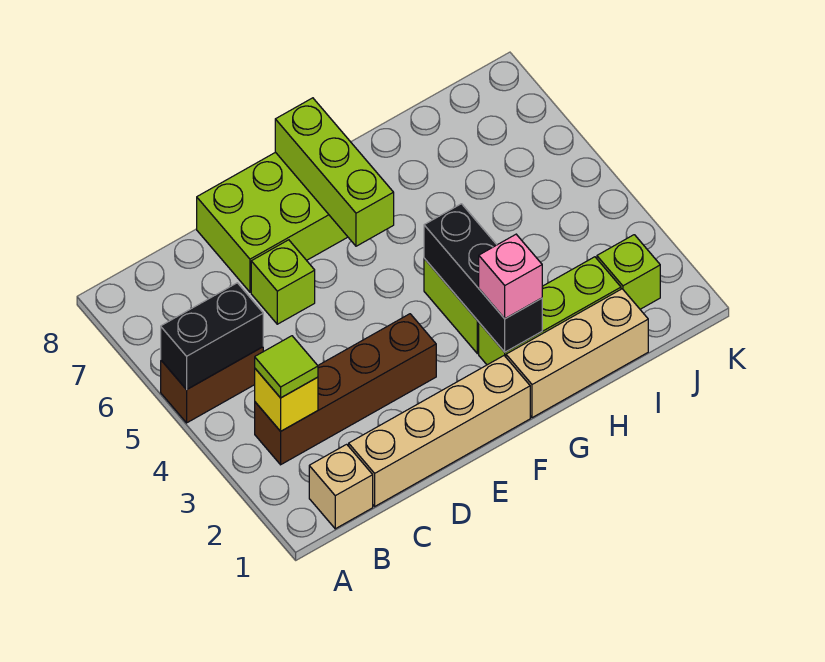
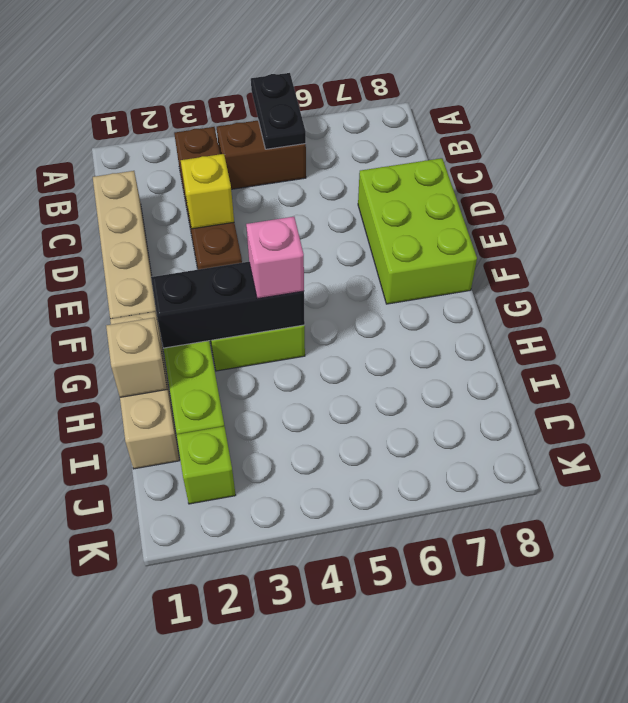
brown 1x2 brick [161,347,263,423] -> brown 1x2 brick turned to [217,120,306,189]
black 1x2 brick [161,283,263,390] -> black 1x2 plate [251,73,306,149]
tan 1x1 brick [309,444,373,529] -> tan 1x1 brick moved to [106,318,167,397]
yellow 1x1 brick [255,369,318,431] -> yellow 1x1 brick moved to [181,154,234,229]
lime 1x1 tile [255,336,318,398] -> none
lime 1x1 brick [251,240,315,324] -> none
lime 1x3 brick [275,98,394,246] -> none
pink 1x1 brick [479,234,542,319] -> pink 1x1 brick moved to [246,217,304,299]

